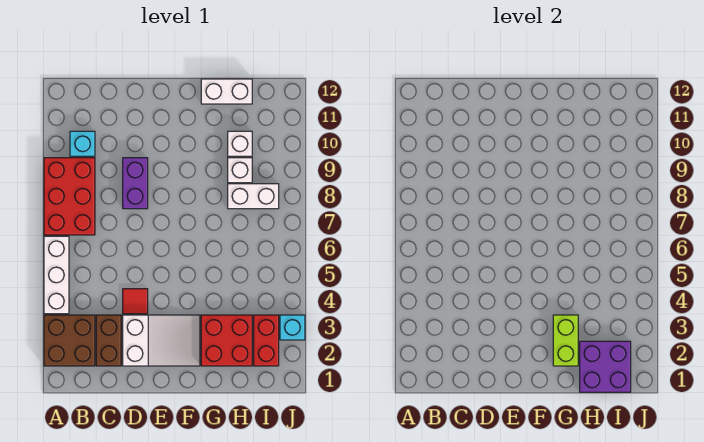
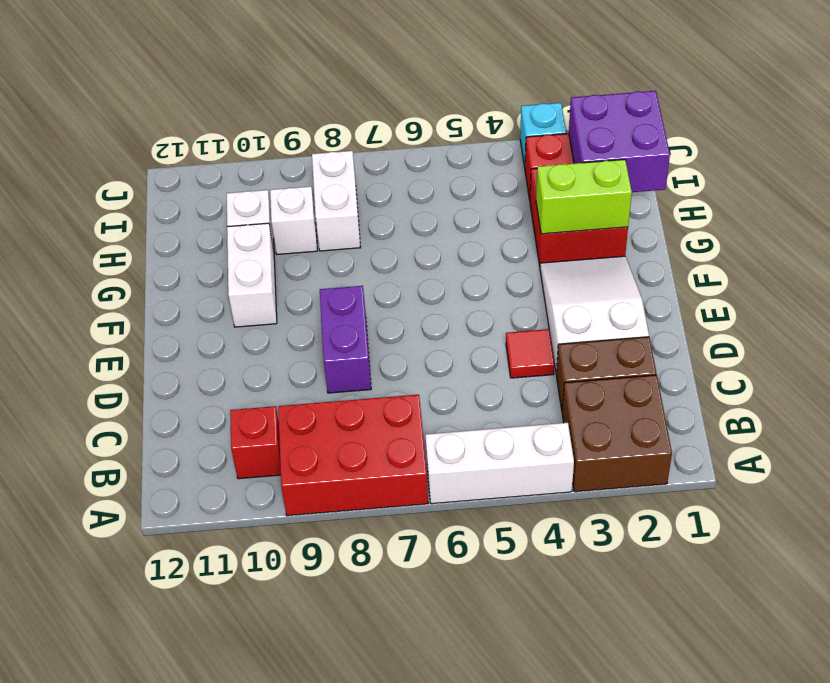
cyan 1x1 brick [70,131,95,156] -> red 1x1 brick [230,406,281,479]
purple 1x2 brick [123,158,148,209] -> purple 1x2 brick turned to [320,286,371,393]
white 1x2 brick [201,79,252,104] -> white 1x2 brick moved to [227,223,277,327]

